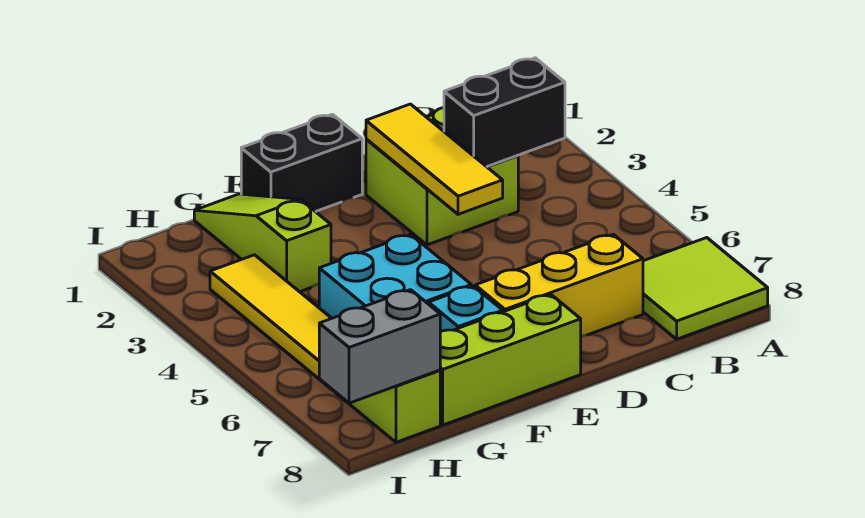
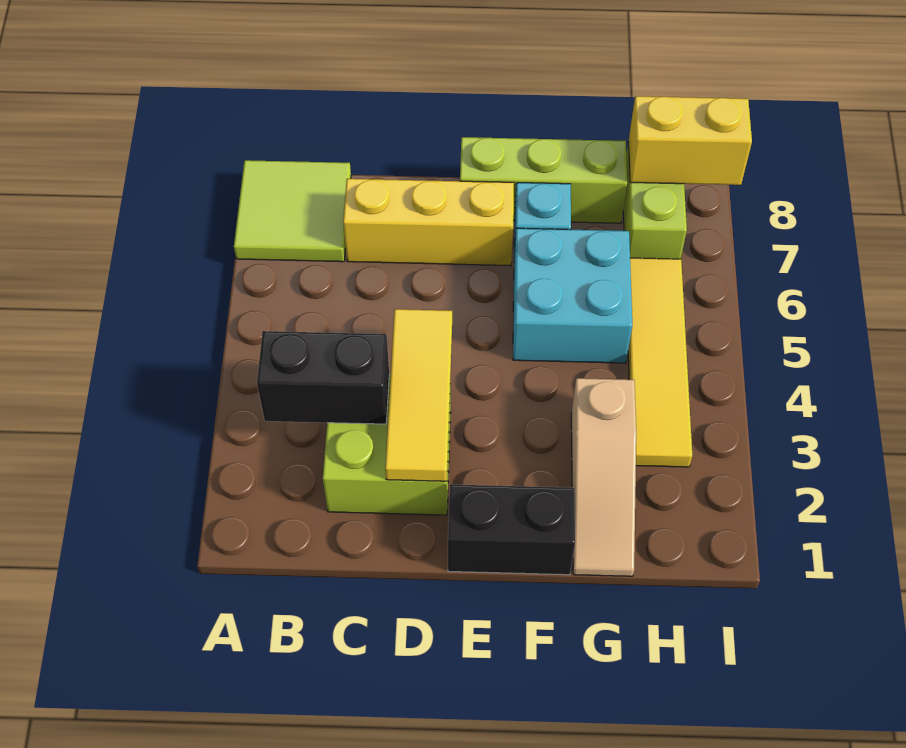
lime 1x3 slope [194,194,331,292] -> tan 1x3 slope [571,378,636,576]
grey 1x2 brick [319,290,440,403] -> yellow 1x2 brick [629,96,752,185]

